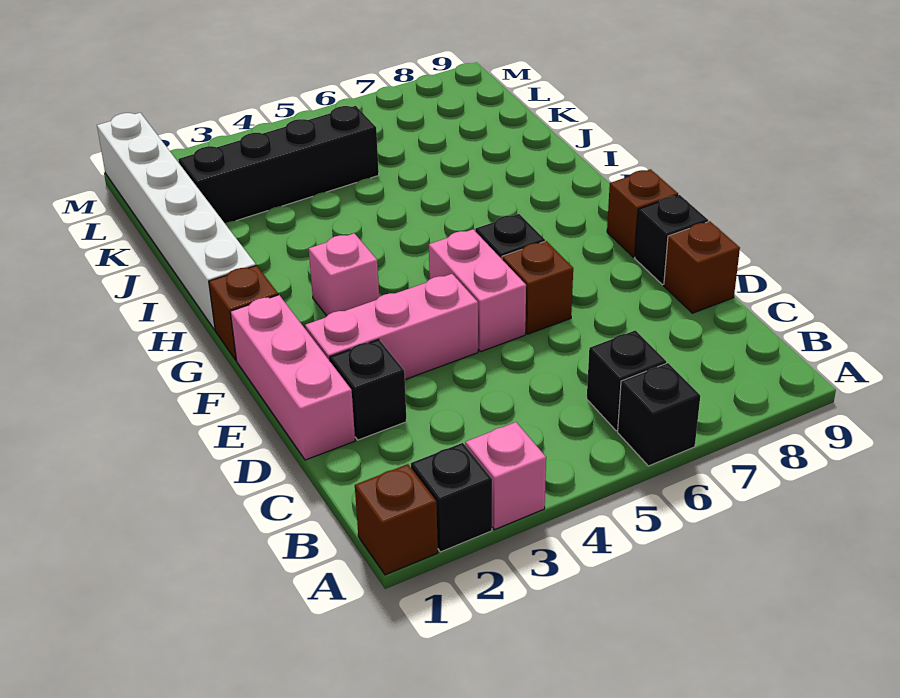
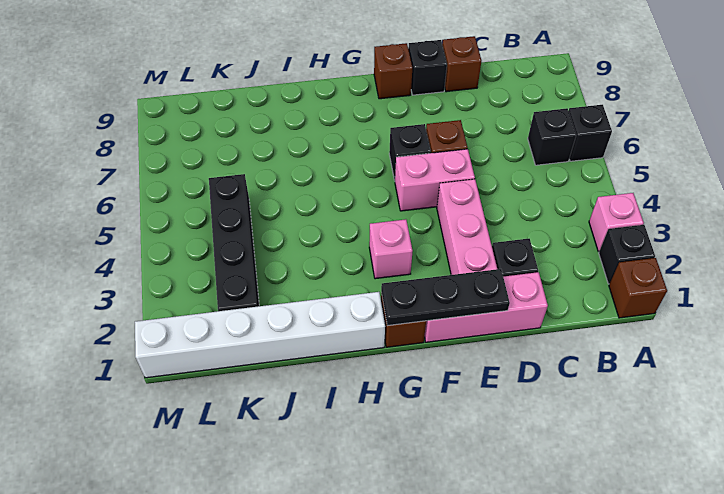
none -> black 1x3 plate [381,269,510,326]

